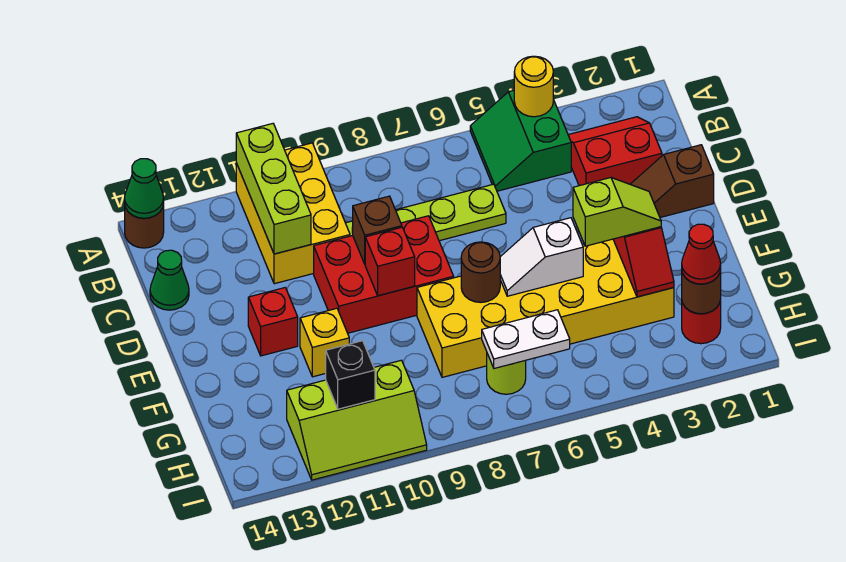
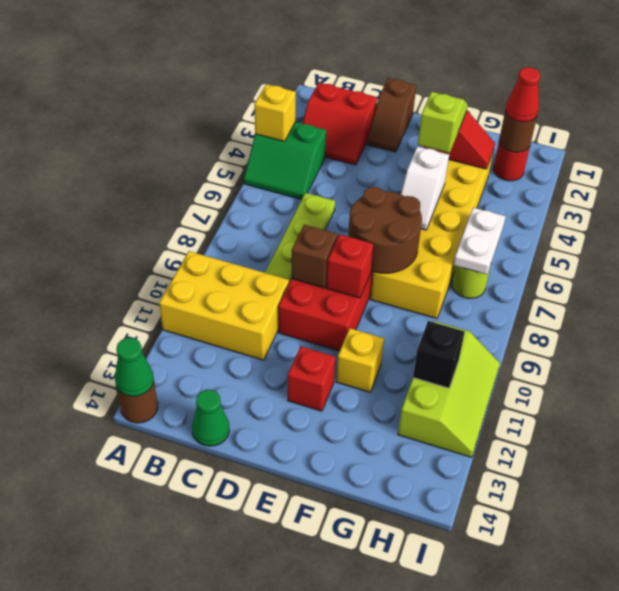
yellow 1x1 round brick [514,56,553,117] -> yellow 1x1 brick [254,84,296,141]
lime 1x3 brick [236,124,311,254] -> none
red 2x2 slope [568,117,662,186] -> red 2x2 slope turned to [302,83,377,165]
brown 1x1 round brick [461,242,500,302] -> brown 2x2 round brick [348,187,422,273]

